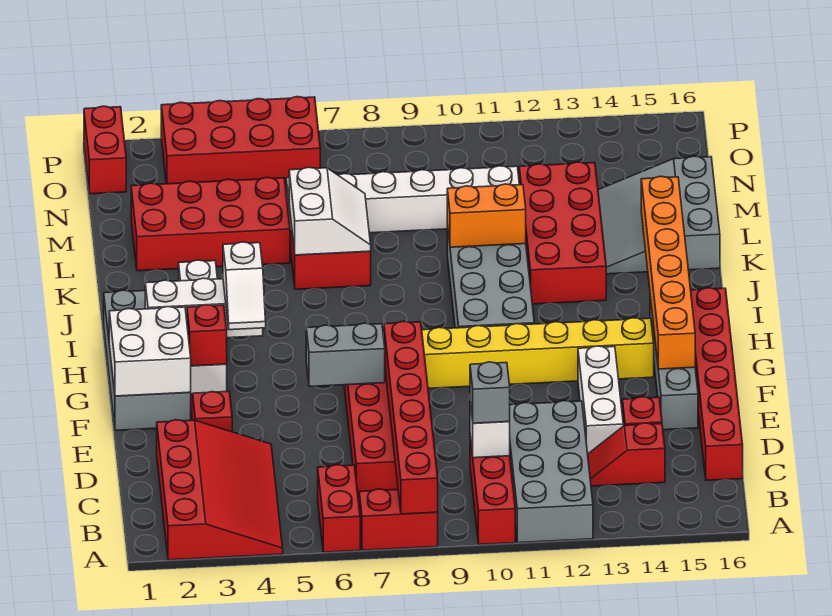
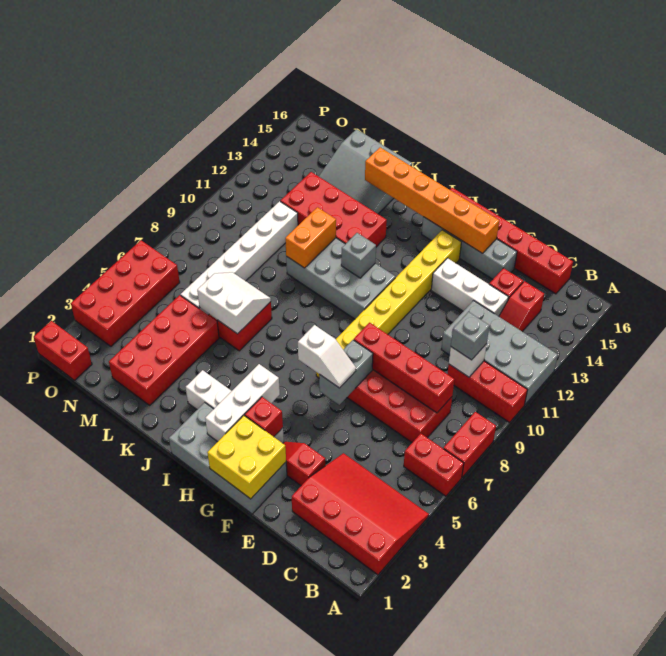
red 1x6 brick [384,321,438,514] -> red 1x4 brick [354,323,454,413]
white 2x2 brick [109,307,191,396] -> yellow 2x2 brick [207,415,286,499]
white 1x2 slope [223,242,266,330] -> white 1x2 slope moved to [298,325,356,388]
none -> grey 1x1 brick [341,233,376,278]

